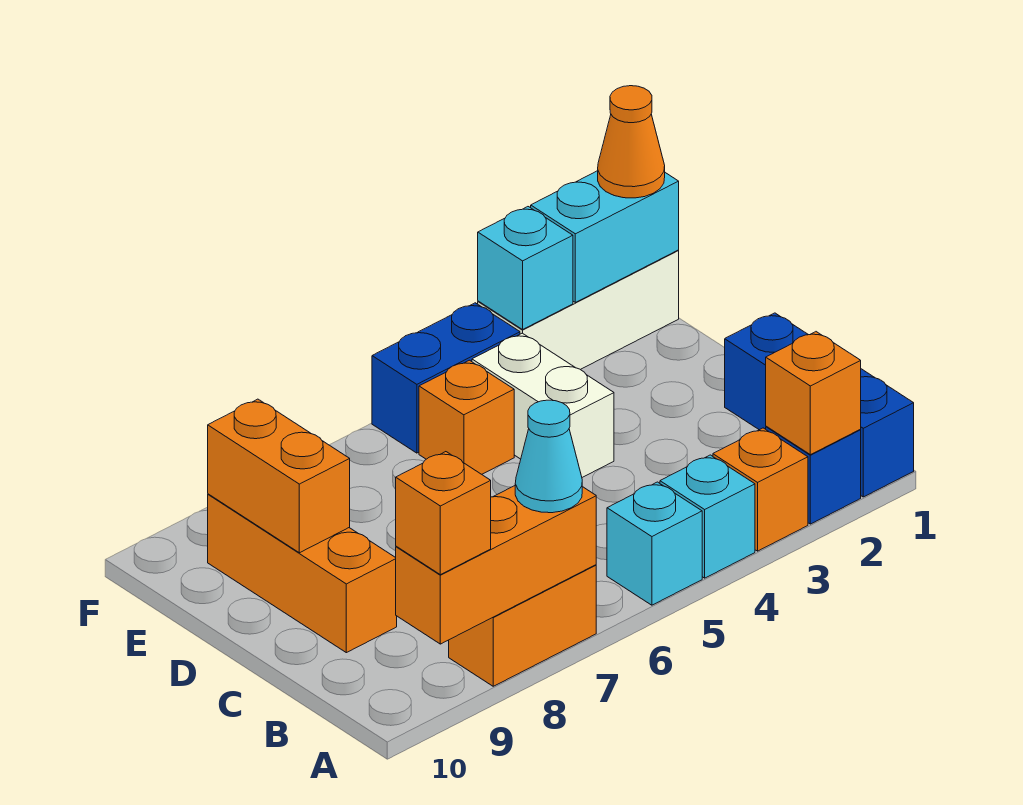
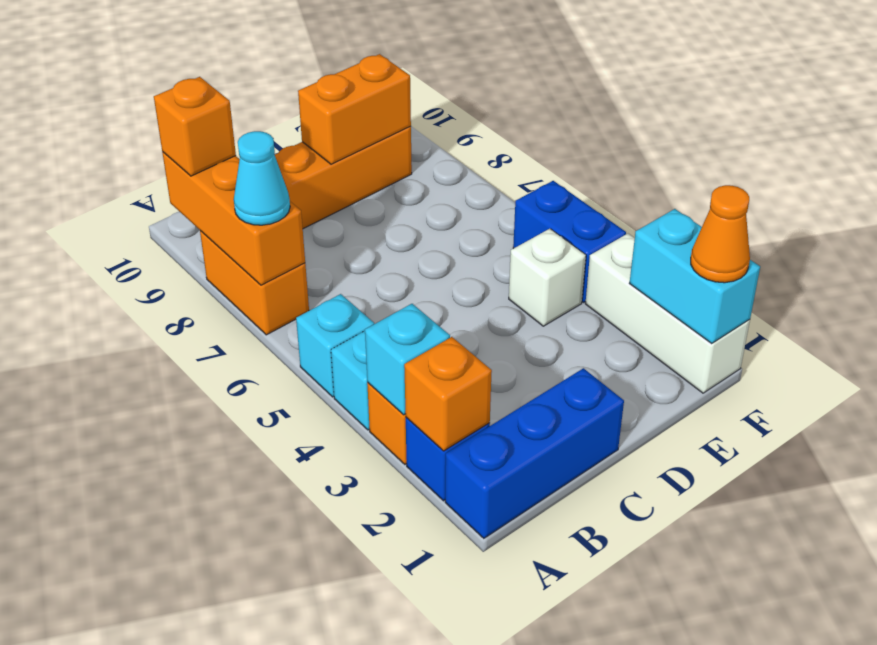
white 1x2 brick [472,333,614,477] -> white 1x1 brick [509,229,586,326]
orange 1x1 brick [419,360,514,474] -> none
cyan 1x1 brick [478,207,573,329] -> cyan 1x1 brick moved to [365,304,450,415]

